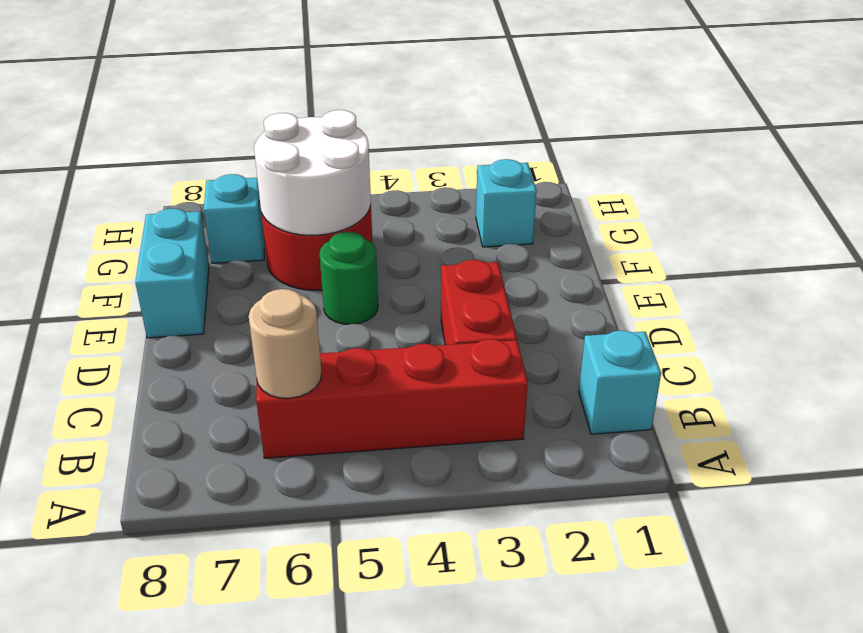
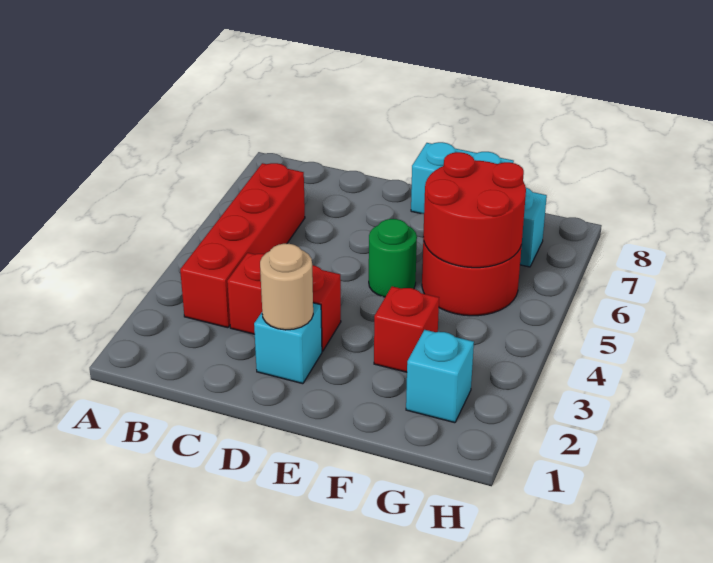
cyan 1x1 brick [579,330,661,434] -> cyan 1x1 brick moved to [254,303,322,384]
tan 1x1 round brick [249,289,322,398] -> tan 1x1 round brick moved to [260,244,313,330]
none -> red 1x1 brick [374,286,439,372]
white 2x2 round brick [254,110,371,235] -> red 2x2 round brick [423,152,526,268]

